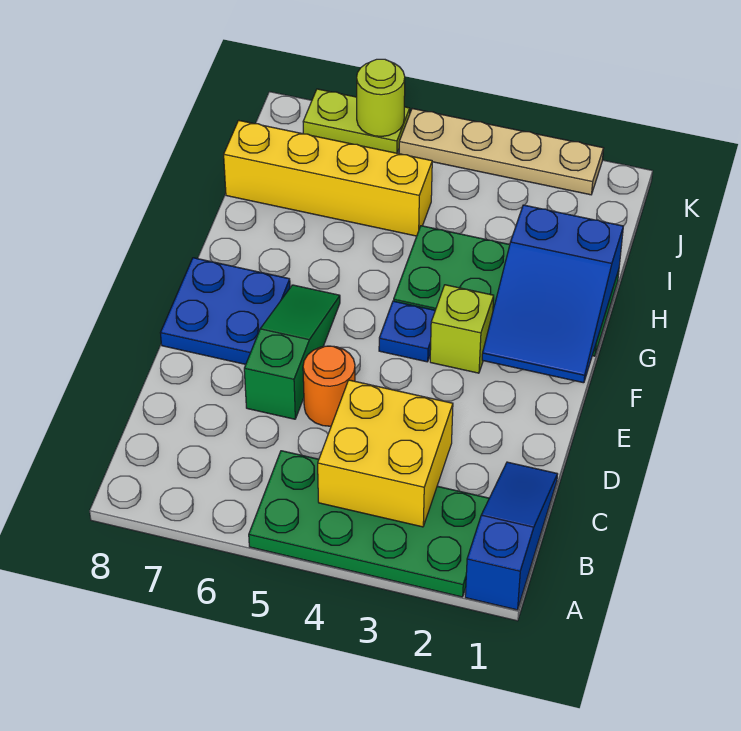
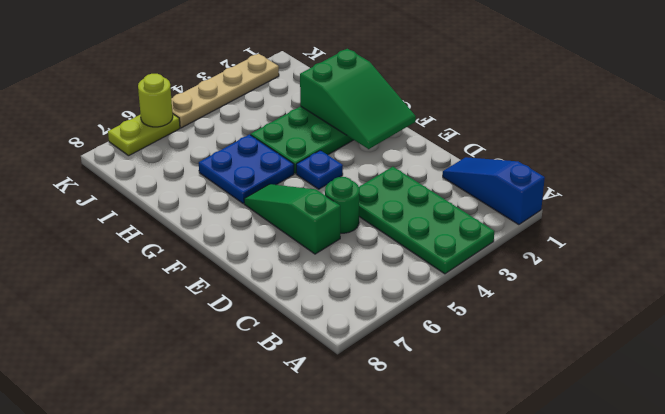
green 2x4 plate [249,451,489,597] -> green 2x4 plate turned to [359,167,494,274]
yellow 2x2 brick [318,380,453,527] -> none
orange 1x1 round brick [303,346,355,426] -> green 1x1 round brick [325,177,359,233]
blue 2x2 plate [161,258,290,364] -> blue 2x2 plate moved to [199,135,294,203]
blue 2x3 slope [482,205,623,383] -> green 2x3 slope [300,49,416,149]
lime 1x1 brick [430,285,494,373] -> none
yellow 1x4 brick [224,120,432,236] -> none

